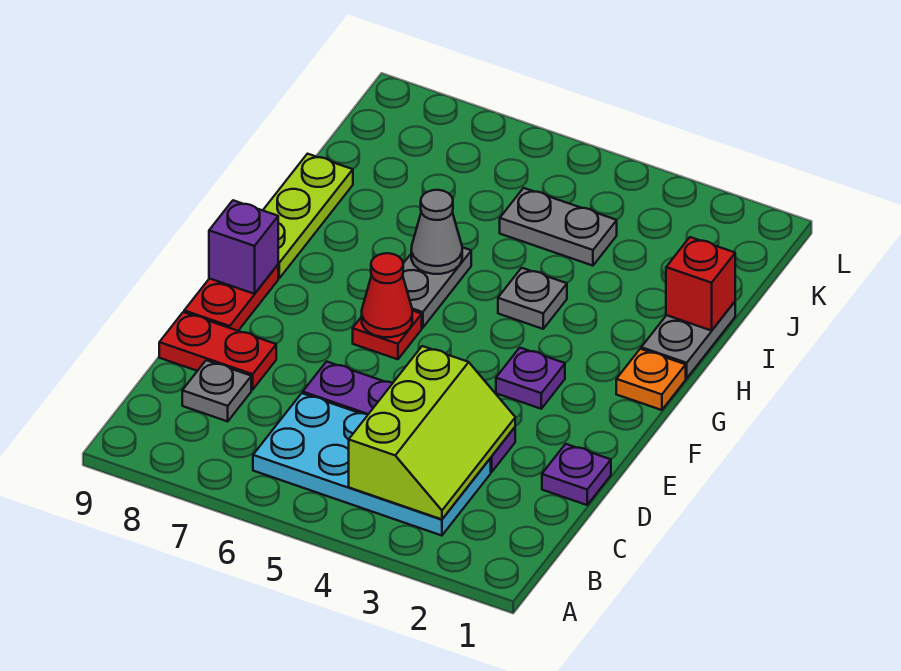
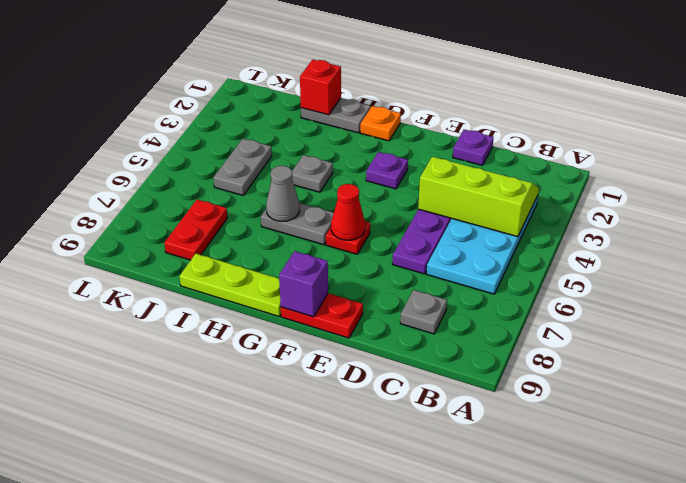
red 1x2 plate [159,312,276,390] -> red 1x2 plate moved to [164,200,227,260]

